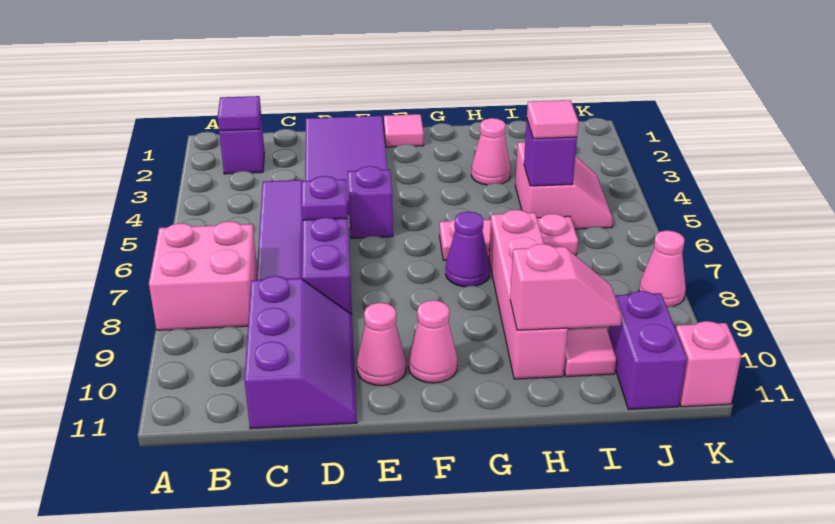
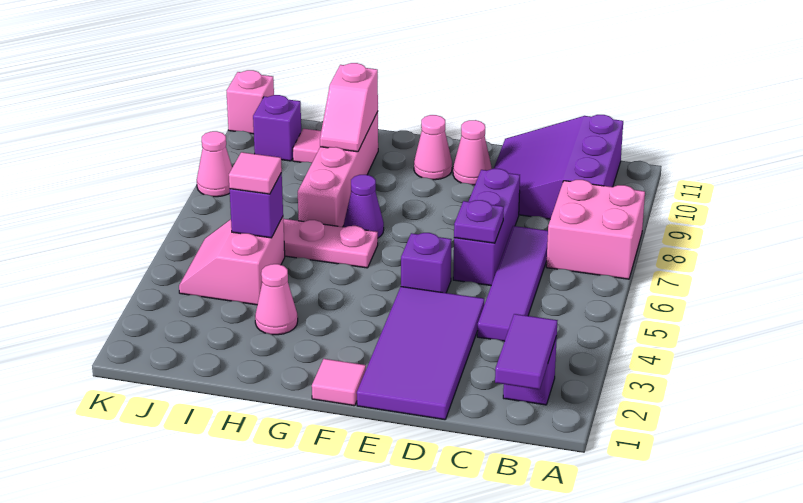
purple 1x1 tile [218,96,261,131] -> purple 1x2 tile [495,314,558,390]
purple 2x3 slope [244,276,357,429] -> purple 3x3 slope [494,115,623,219]
pink 1x2 slope [510,244,622,330] -> pink 1x2 slope turned to [320,63,378,152]
purple 1x2 brick [608,291,687,409] -> purple 1x1 brick [253,95,301,161]

